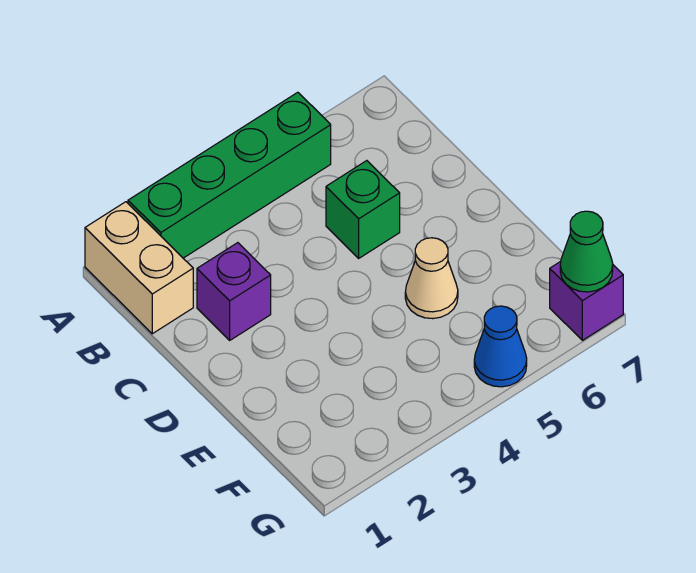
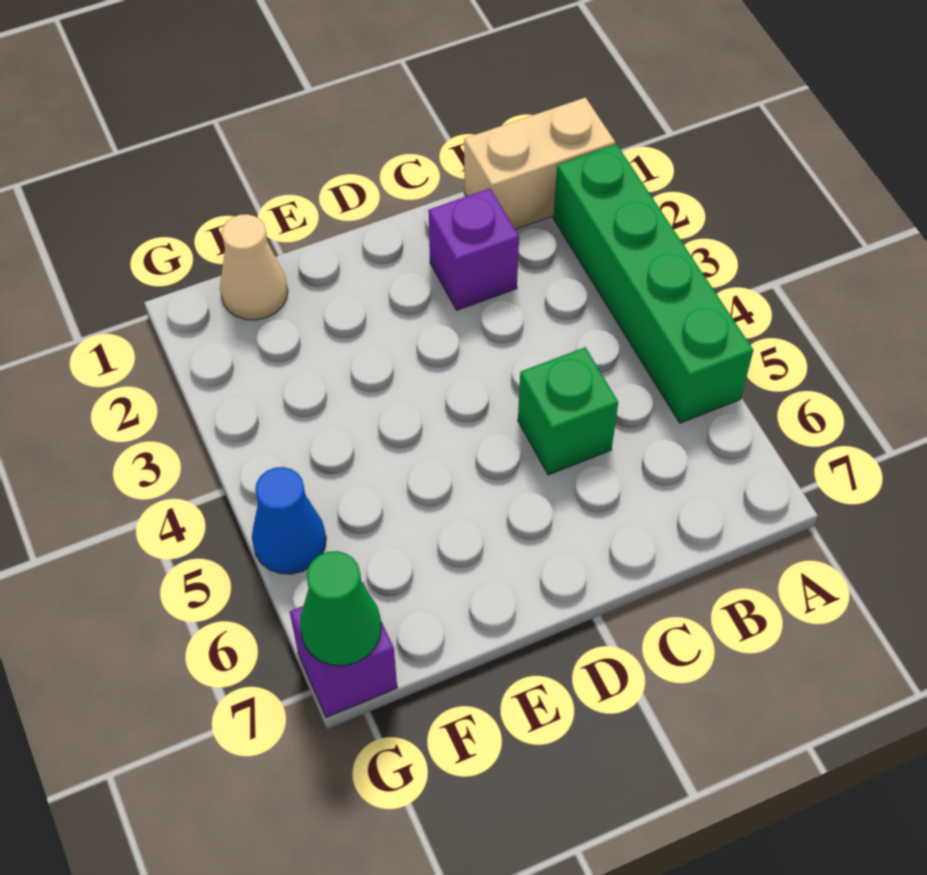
tan 1x1 cone [405,238,458,319] -> tan 1x1 cone moved to [220,214,288,320]

